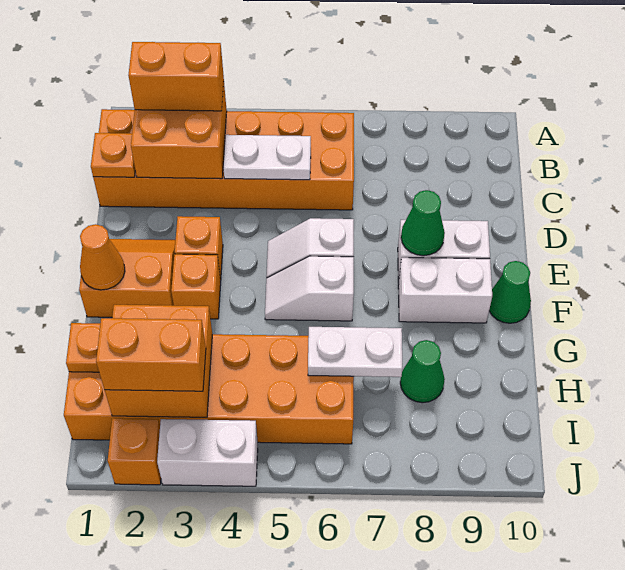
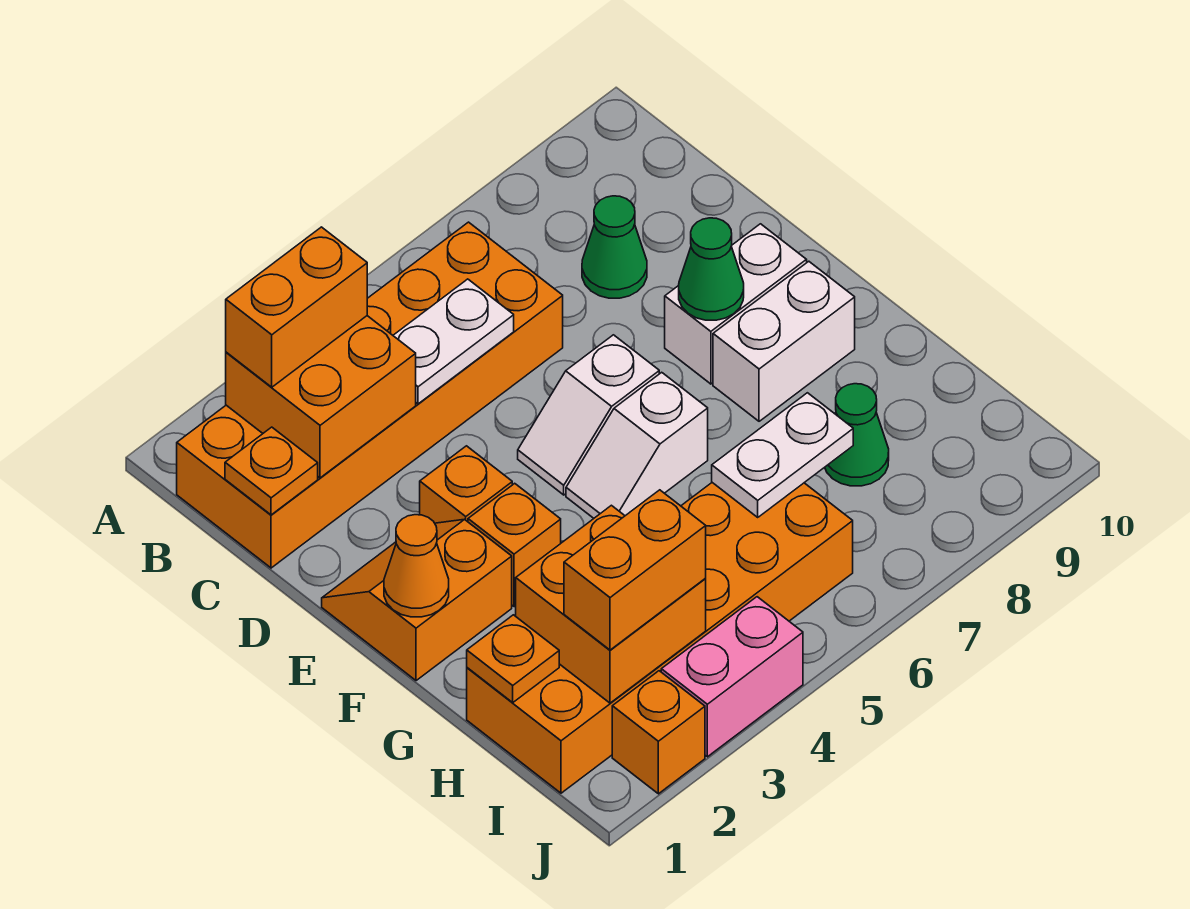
green 1x1 cone [489,261,531,323] -> green 1x1 cone moved to [582,196,647,298]
white 1x2 brick [157,419,258,486] -> pink 1x2 brick [661,597,803,757]

